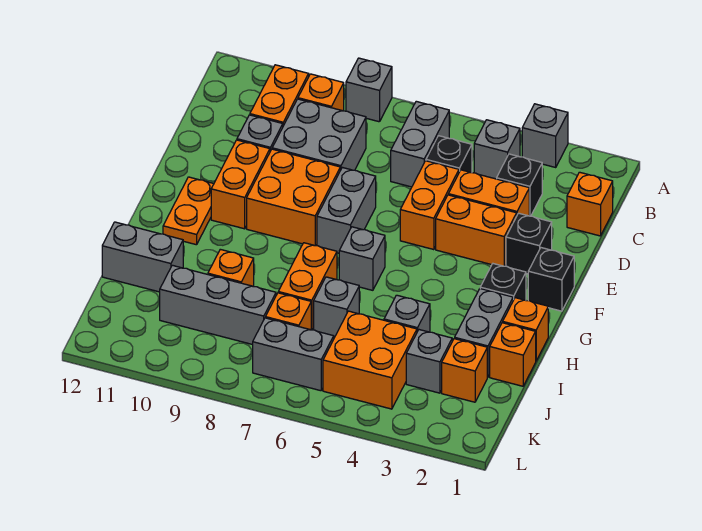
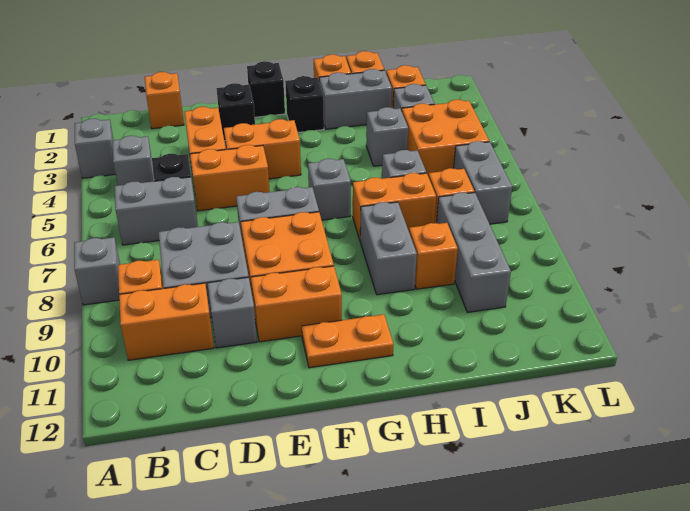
black 1x1 brick [497,154,542,216] -> none
orange 1x2 brick [436,195,517,266] -> orange 1x2 brick turned to [224,119,301,179]
grey 1x2 brick [102,222,183,292] -> grey 1x2 brick moved to [360,202,417,295]

